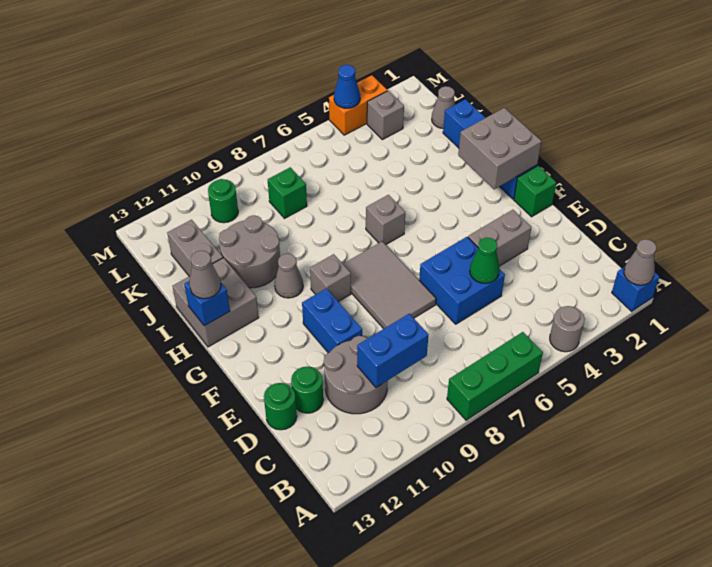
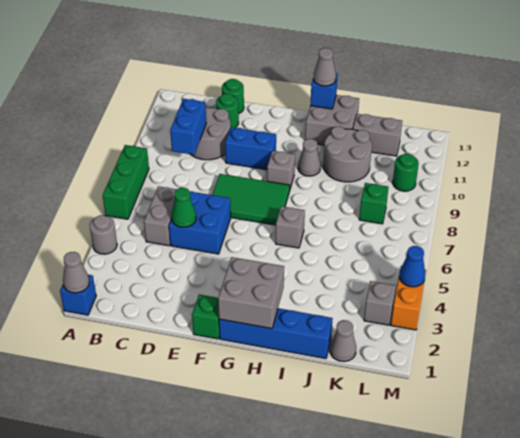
grey 1x2 brick [468,210,531,266] -> grey 1x2 brick moved to [144,186,177,246]
grey 2x3 tile [343,242,436,329] -> green 2x3 tile [212,174,290,225]

